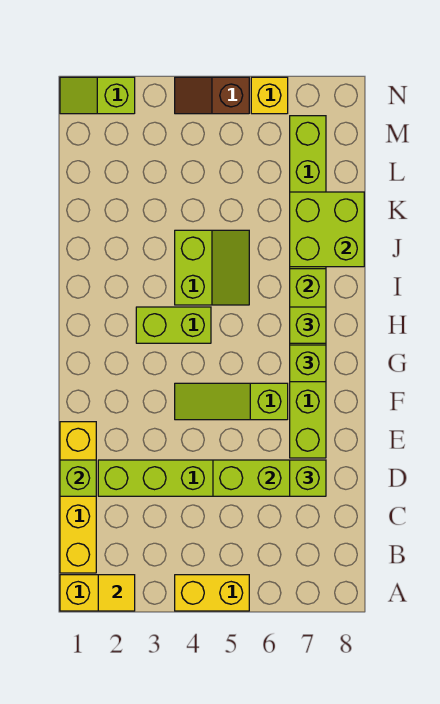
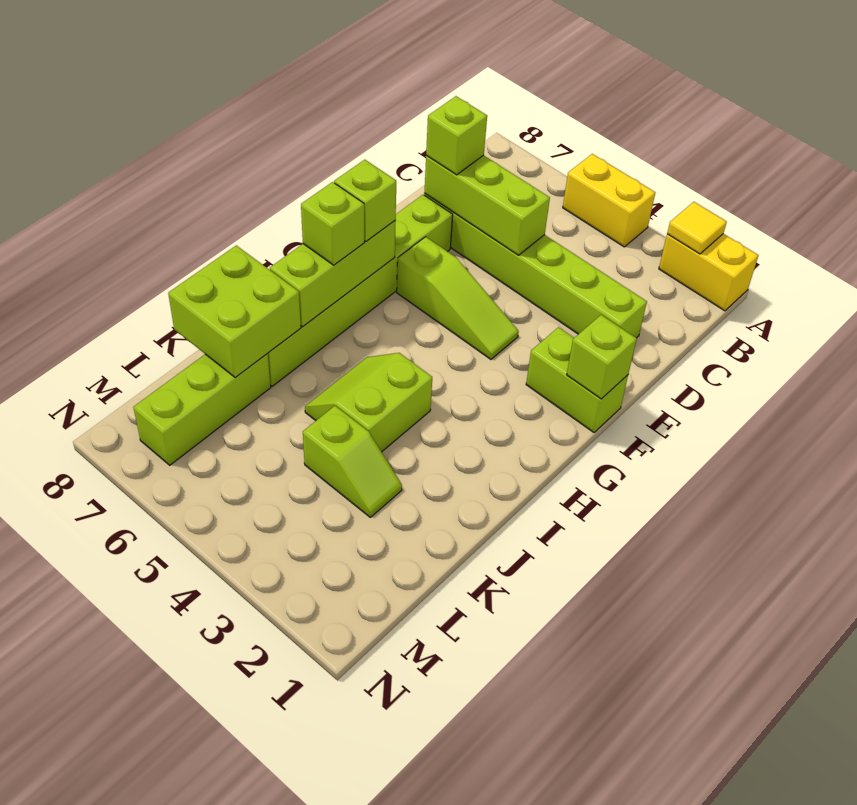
yellow 1x4 brick [60,422,96,573] -> none
lime 1x1 brick [60,460,96,496] -> lime 1x1 brick moved to [567,315,637,399]
lime 1x2 brick [136,307,211,343] -> lime 1x2 brick moved to [526,327,628,432]
lime 1x2 slope [60,77,135,114] -> lime 1x2 slope moved to [303,406,402,517]
brown 1x2 slope [175,77,249,114] -> none
yellow 1x1 brick [251,77,288,114] -> none

